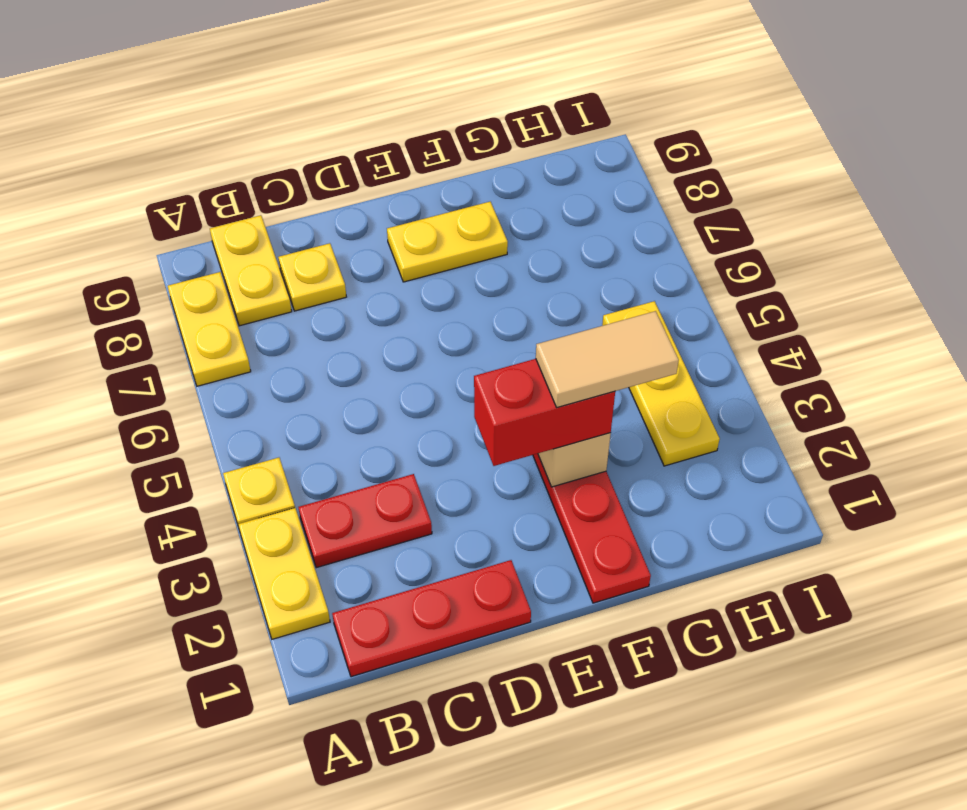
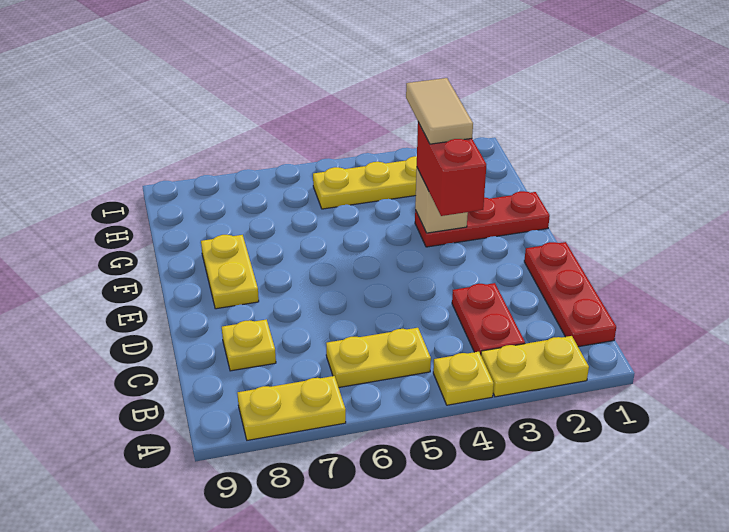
yellow 1x2 plate [210,215,292,326] -> yellow 1x2 plate moved to [326,328,431,387]

